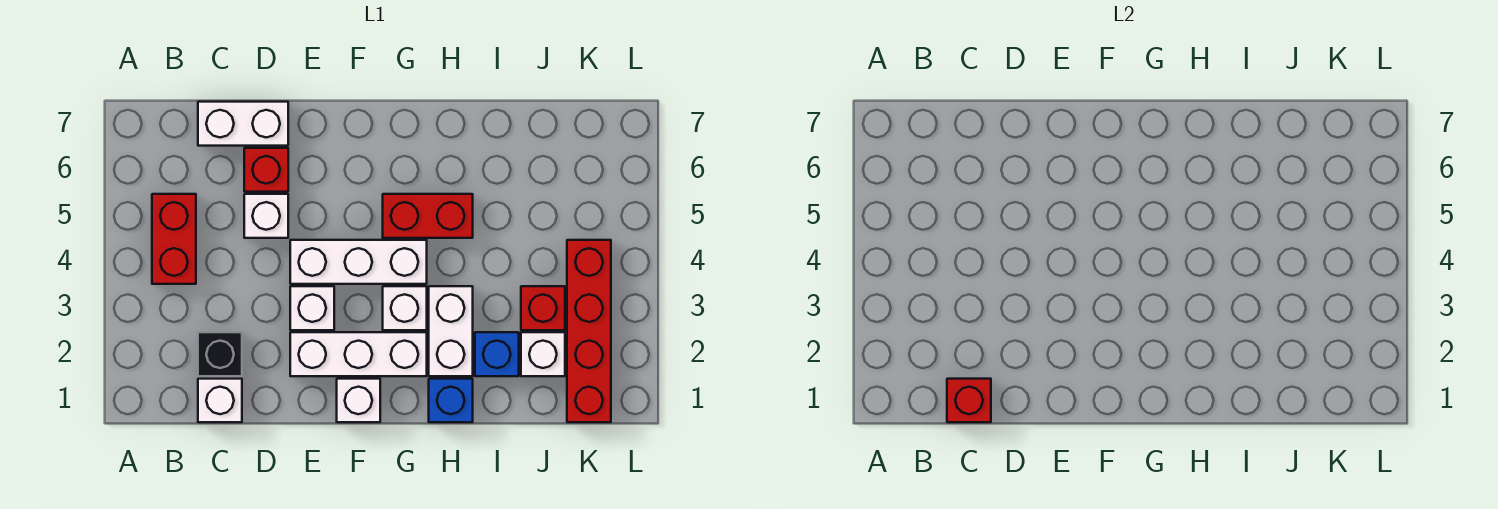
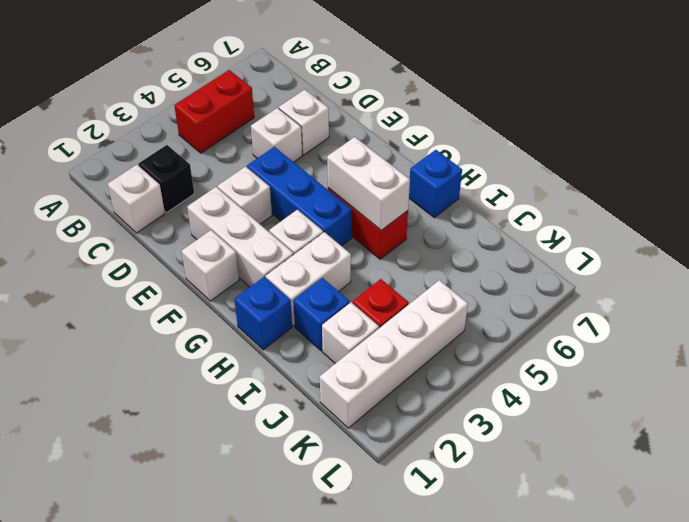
red 1x1 brick [947,379,991,422] -> none
white 1x2 brick [198,102,288,146] -> white 1x2 brick moved to [327,137,410,230]
red 1x1 brick [244,148,288,192] -> white 1x1 brick [279,90,329,155]
white 1x3 brick [290,240,427,284] -> blue 1x3 brick [247,147,352,246]
none -> blue 1x1 brick [409,150,462,218]
red 1x4 brick [567,240,611,422] -> white 1x4 brick [320,280,468,428]

